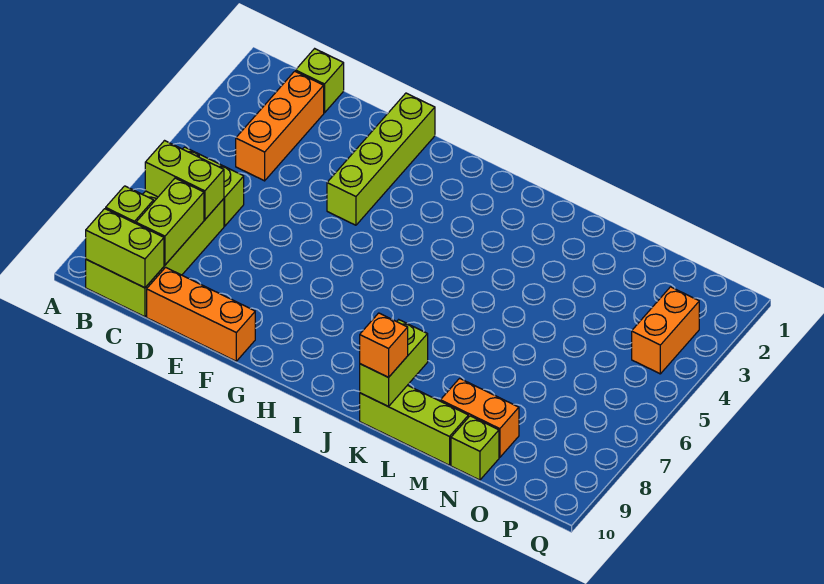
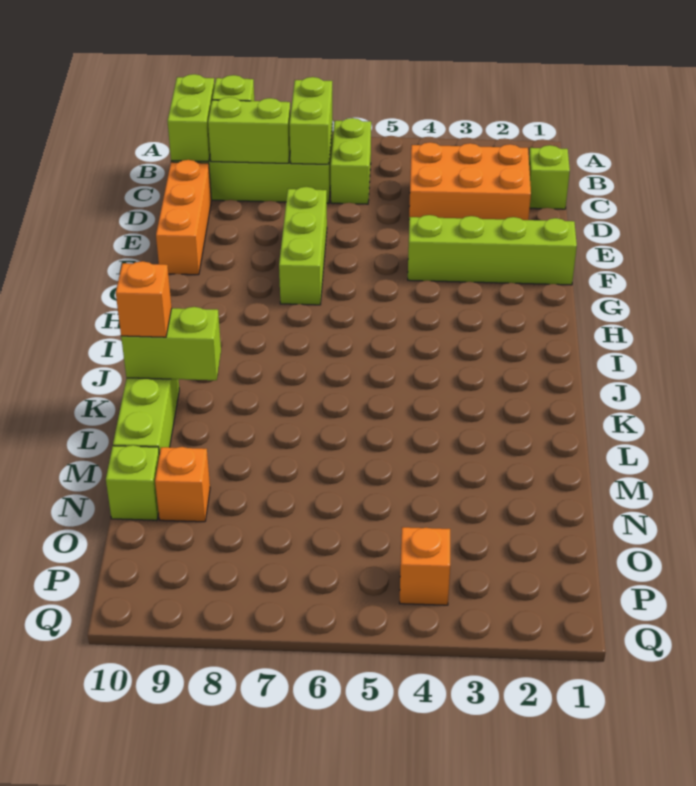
orange 1x3 brick [236,71,324,181] -> orange 2x3 brick [409,142,531,220]
none -> lime 1x3 brick [279,187,327,305]
orange 1x2 brick [440,378,519,457] -> orange 1x1 brick [155,447,210,522]
orange 1x2 brick [632,287,699,374] -> orange 1x1 brick [400,527,450,605]

